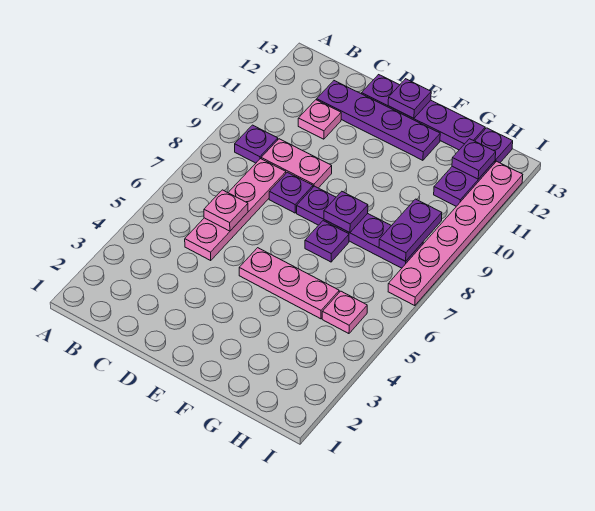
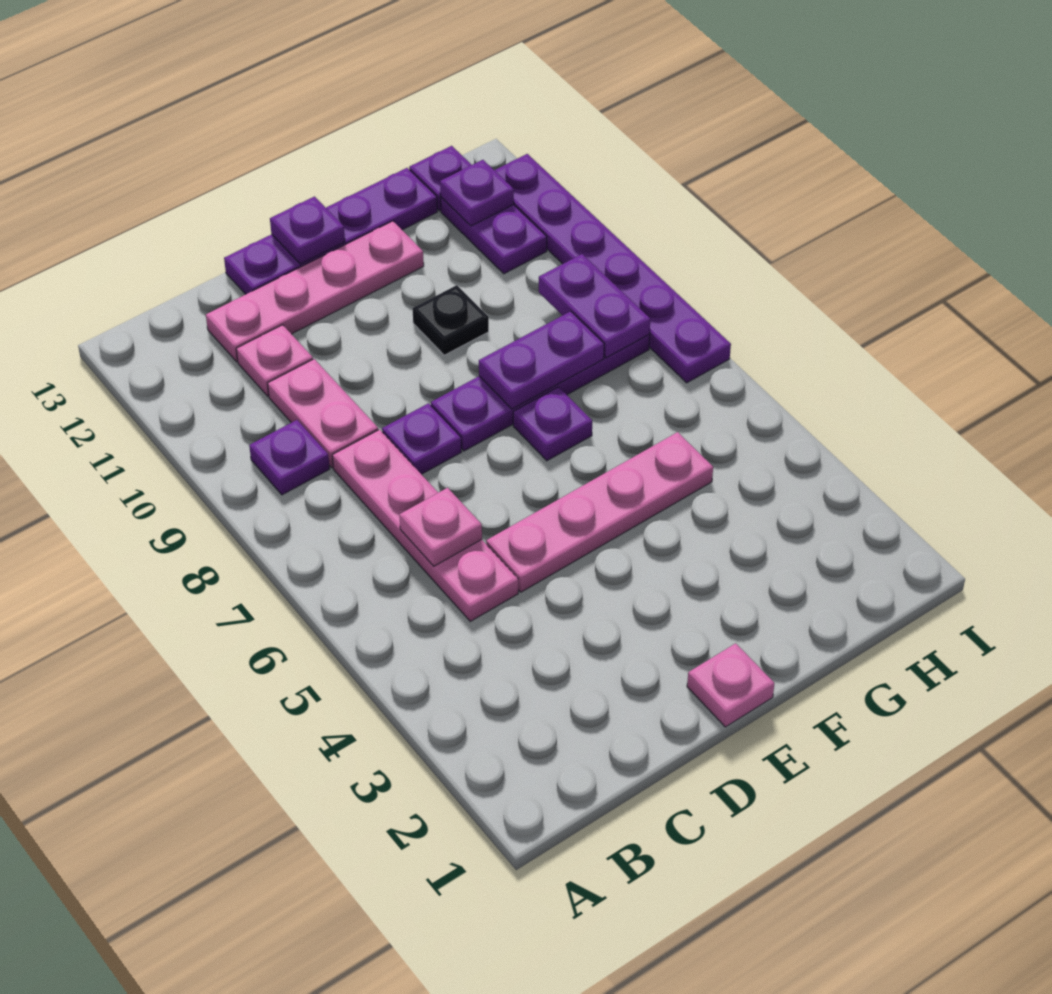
pink 1x2 plate [261,139,332,188] -> pink 1x2 plate turned to [268,359,378,468]
purple 1x4 plate [317,81,440,160] -> pink 1x4 plate [206,221,424,362]
pink 1x3 plate [239,248,339,319] -> pink 1x4 plate [486,432,713,592]
purple 1x1 plate [324,192,368,233] -> purple 1x2 plate [479,311,604,409]
none -> black 1x1 plate [412,285,489,355]
pink 1x1 plate [322,291,367,334] -> pink 1x1 plate moved to [687,643,775,727]
pink 1x6 plate [388,161,523,306] -> purple 1x6 plate [494,154,731,383]

